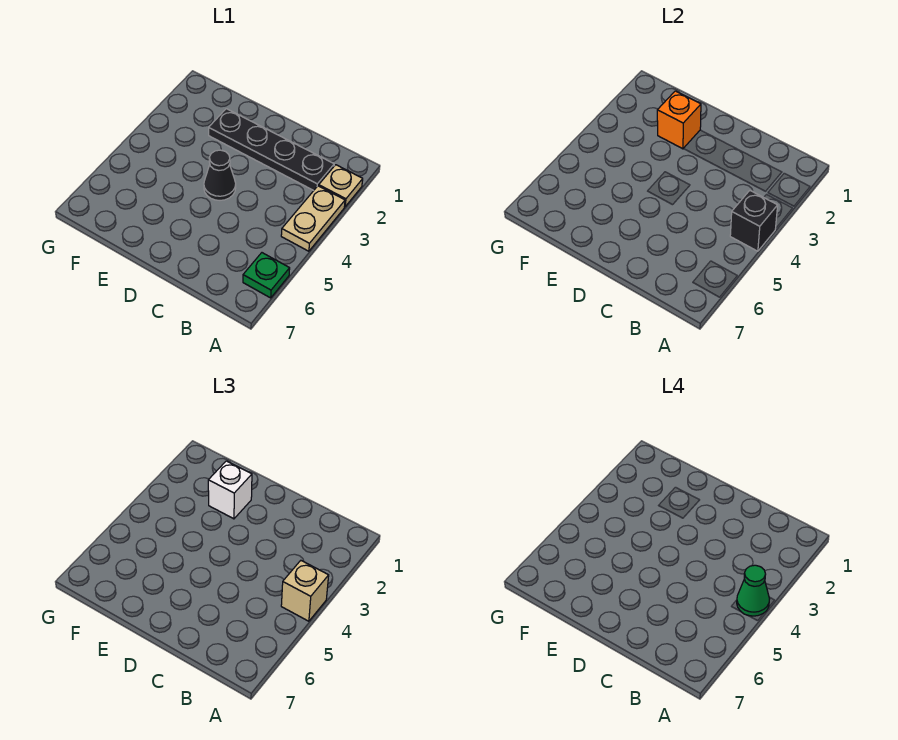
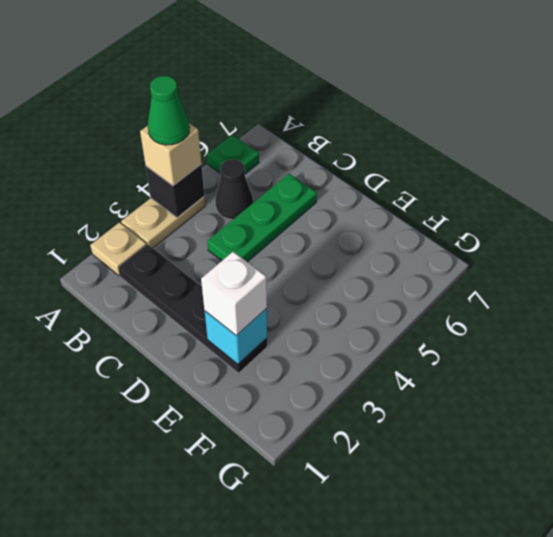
none -> green 1x3 plate [207,174,317,262]
black 1x1 cone [204,150,236,200] -> black 1x1 cone moved to [216,159,253,220]
orange 1x1 brick [657,91,701,149] -> cyan 1x1 brick [205,309,267,364]

